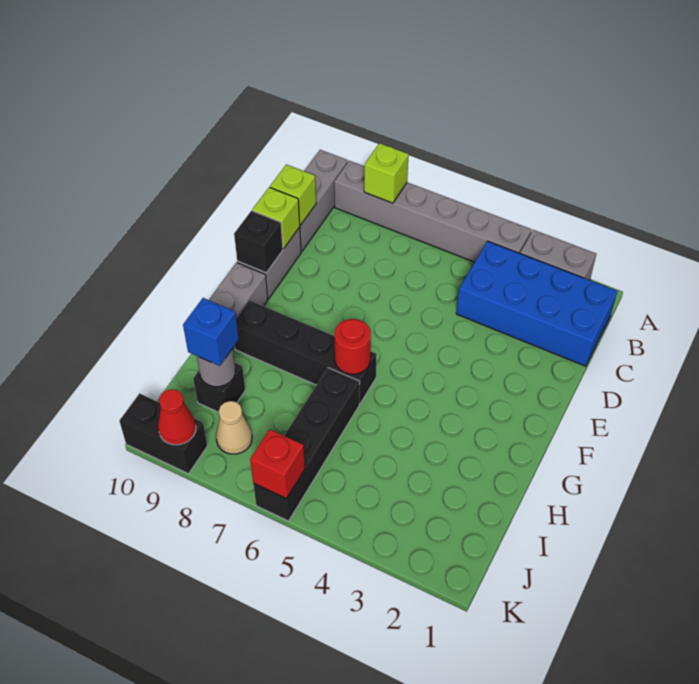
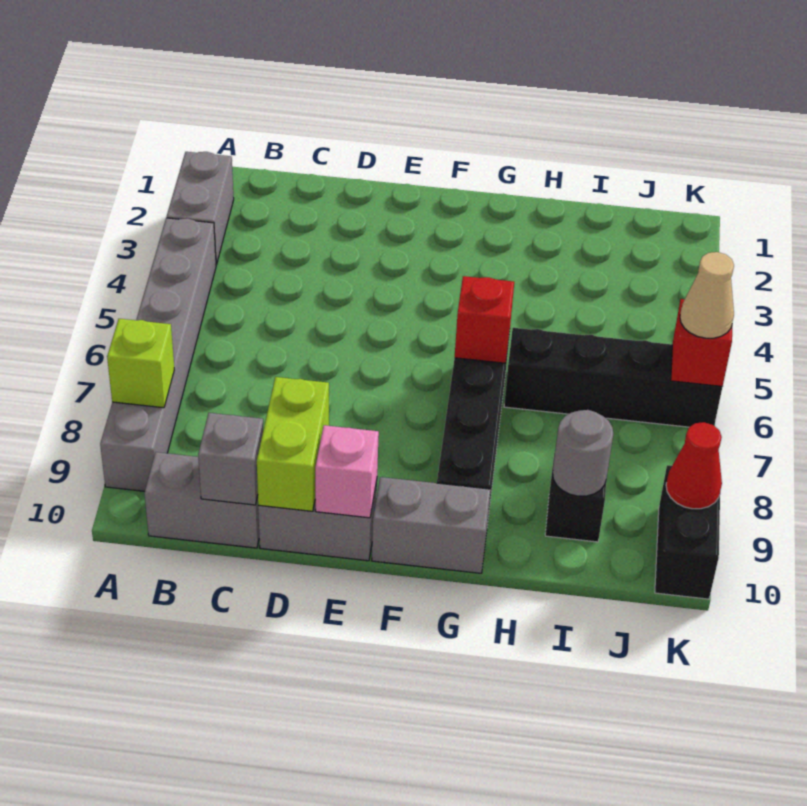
grey 1x3 brick [300,150,348,252] -> grey 1x2 brick [144,452,259,548]
blue 2x4 brick [456,241,617,366] -> none
lime 1x1 brick [270,164,316,225] -> grey 1x1 brick [198,413,263,505]
lime 1x1 brick [252,187,300,249] -> lime 1x2 brick [257,377,329,511]
black 1x1 brick [234,211,283,273] -> pink 1x1 brick [315,425,379,518]
red 1x1 round brick [335,319,371,374] -> red 1x1 brick [455,276,514,363]
blue 1x1 brick [183,298,239,366] -> none
tan 1x1 cone [216,401,252,454] -> tan 1x1 cone moved to [680,252,734,338]

